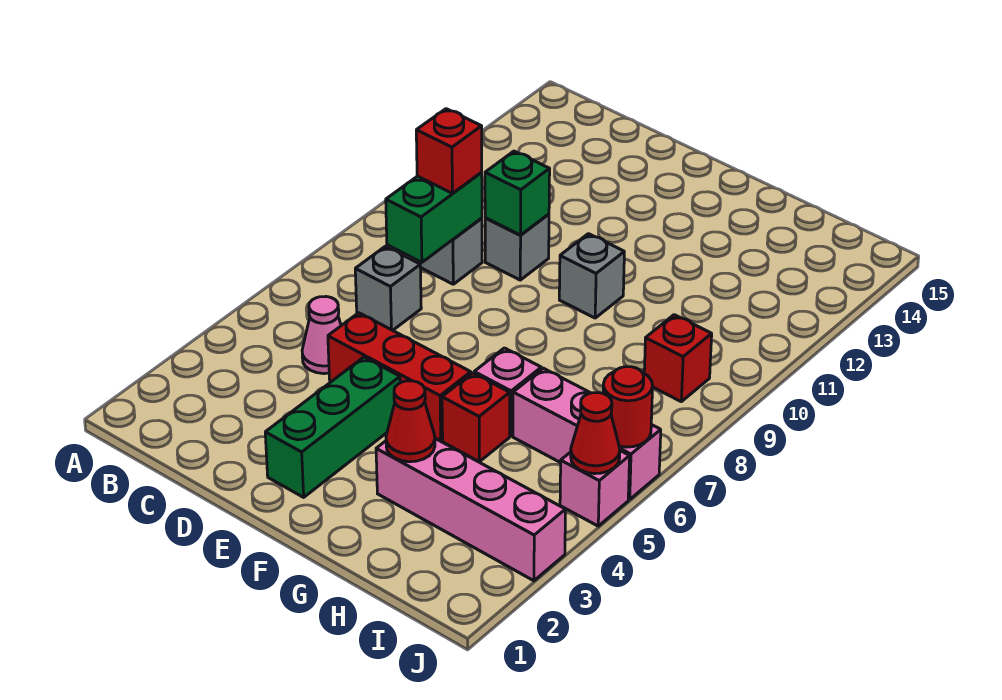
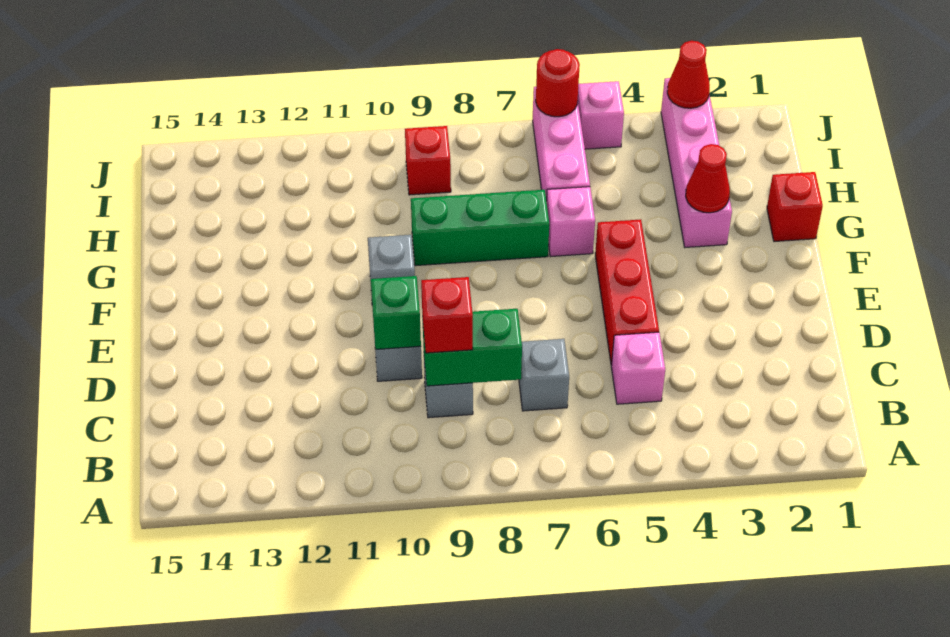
pink 1x1 cone [302,297,341,374] -> pink 1x1 brick [611,332,665,404]
green 1x3 brick [265,357,400,497] -> green 1x3 brick moved to [411,190,549,266]
red 1x1 brick [442,373,510,462] -> red 1x1 brick moved to [767,172,823,242]
red 1x1 cone [571,393,620,474] -> red 1x1 cone moved to [667,41,710,108]

